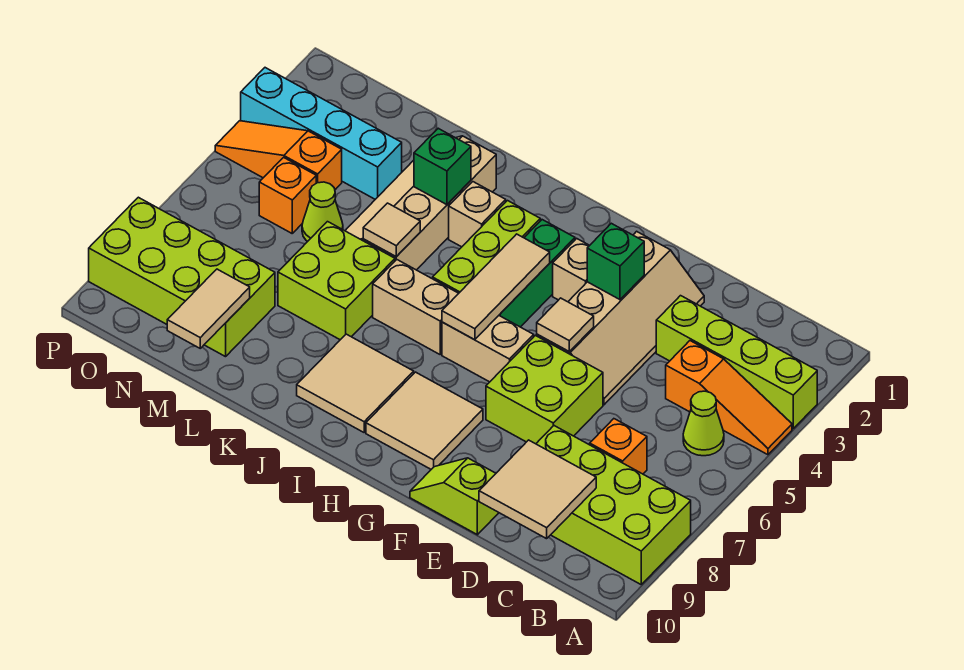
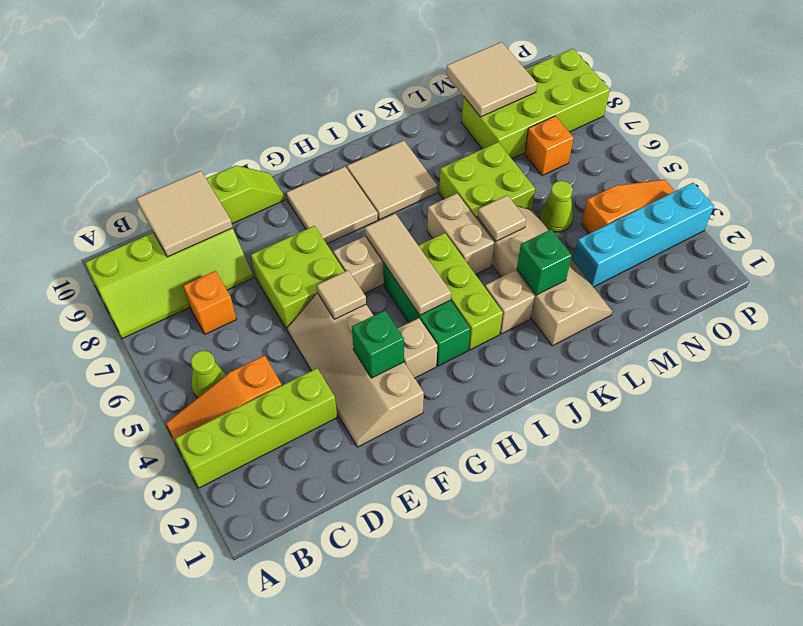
lime 2x4 brick [536,426,691,584] -> lime 2x4 slope [85,228,253,339]
tan 1x2 brick [373,260,459,354] -> tan 1x2 brick turned to [427,193,494,274]
tan 1x2 tile [167,269,250,348] -> tan 2x2 tile [446,42,537,117]
orange 1x1 brick [259,157,316,233] -> orange 1x1 brick moved to [525,116,574,176]

